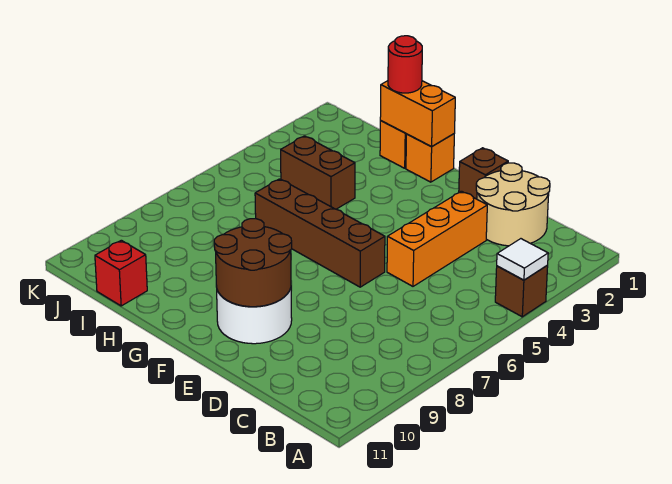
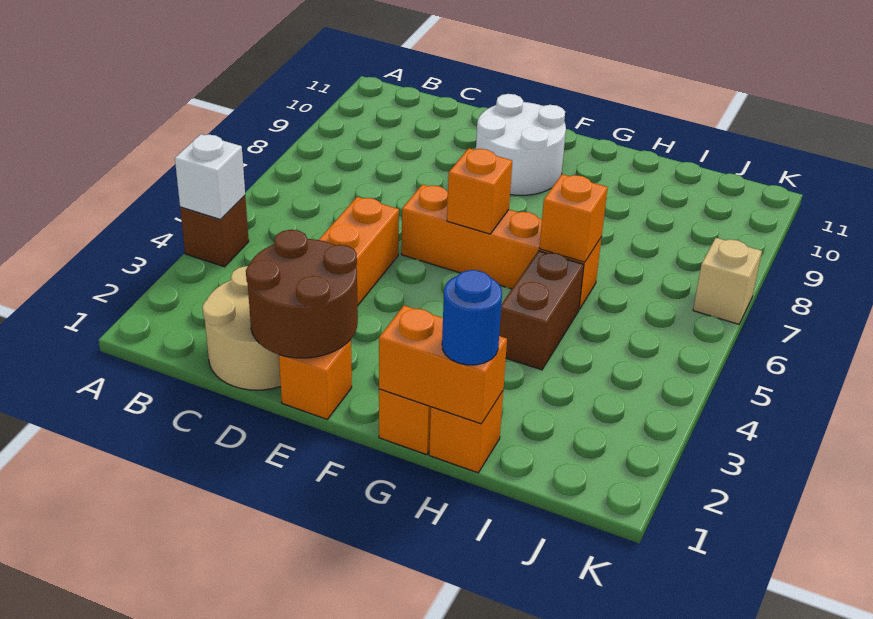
white 1x1 tile [497,239,548,280] -> white 1x1 brick [175,134,245,219]
brown 1x1 brick [459,148,508,199] -> orange 1x1 brick [279,340,352,419]
brown 1x4 brick [255,179,385,287] -> orange 1x4 brick [401,184,602,309]
brown 2x2 round brick [214,219,292,307] -> brown 2x2 round brick moved to [246,230,358,358]
none -> orange 1x1 brick [447,148,512,234]
red 1x1 round brick [388,36,422,93] -> blue 1x1 round brick [442,270,502,365]
brown 1x2 brick [281,136,355,209] -> brown 1x2 brick turned to [499,251,584,370]
none -> orange 1x1 brick [539,174,608,262]
red 1x1 brick [95,240,147,306] -> none
none -> tan 1x1 brick [693,238,762,324]

